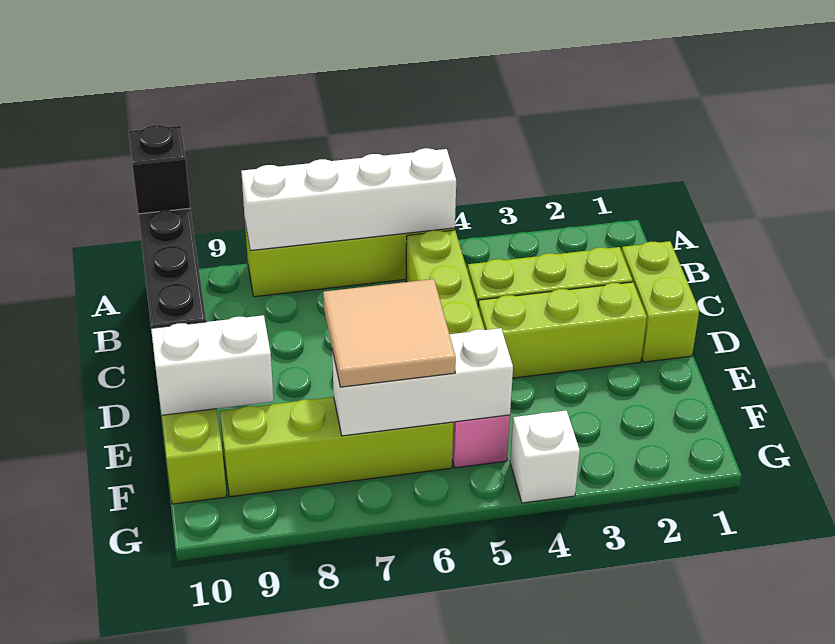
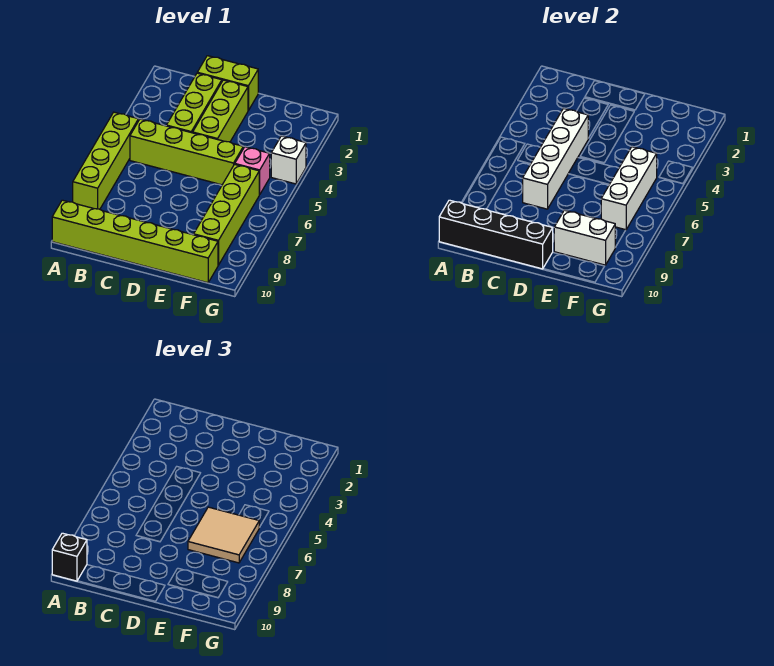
white 1x4 brick [241,148,456,251] -> white 1x4 brick moved to [523,108,588,209]
white 1x2 brick [151,315,274,415] -> white 1x2 brick turned to [554,210,615,265]

